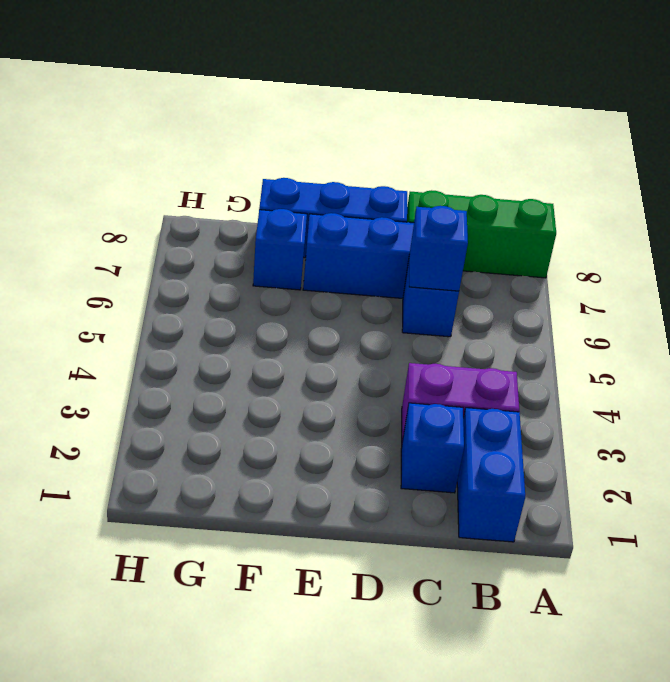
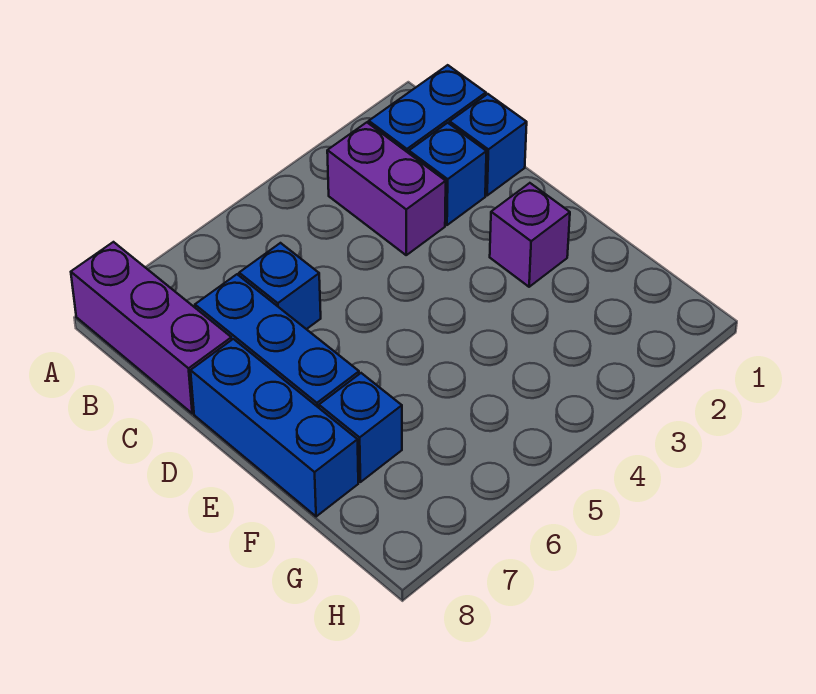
green 1x3 brick [407,190,556,278] -> purple 1x3 brick [71,242,232,413]
blue 1x1 brick [409,206,468,291] -> blue 1x1 brick moved to [450,94,527,196]
none -> purple 1x1 brick [490,183,570,287]

